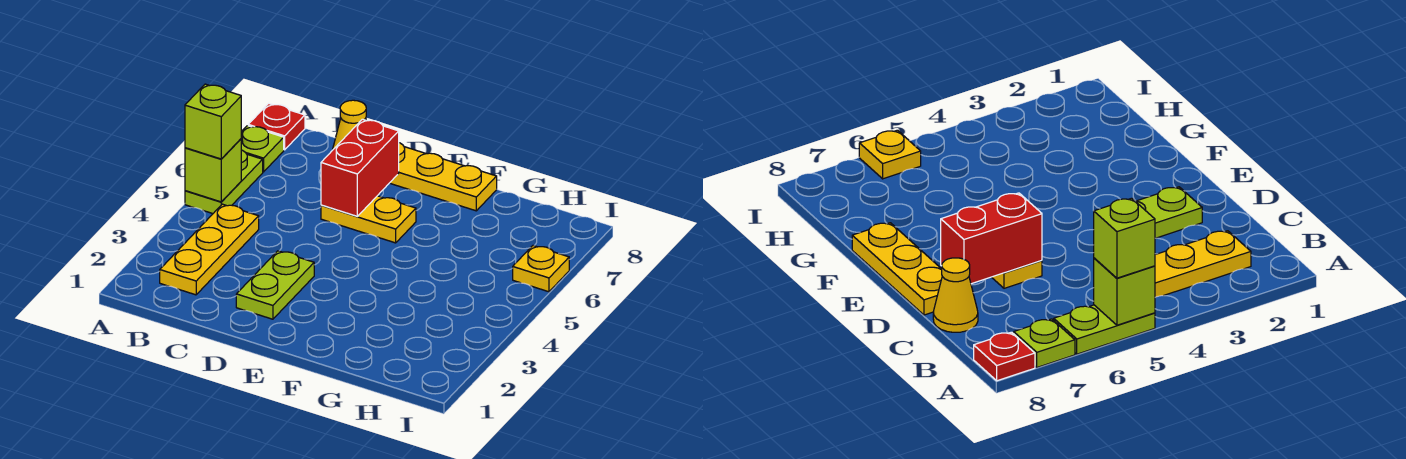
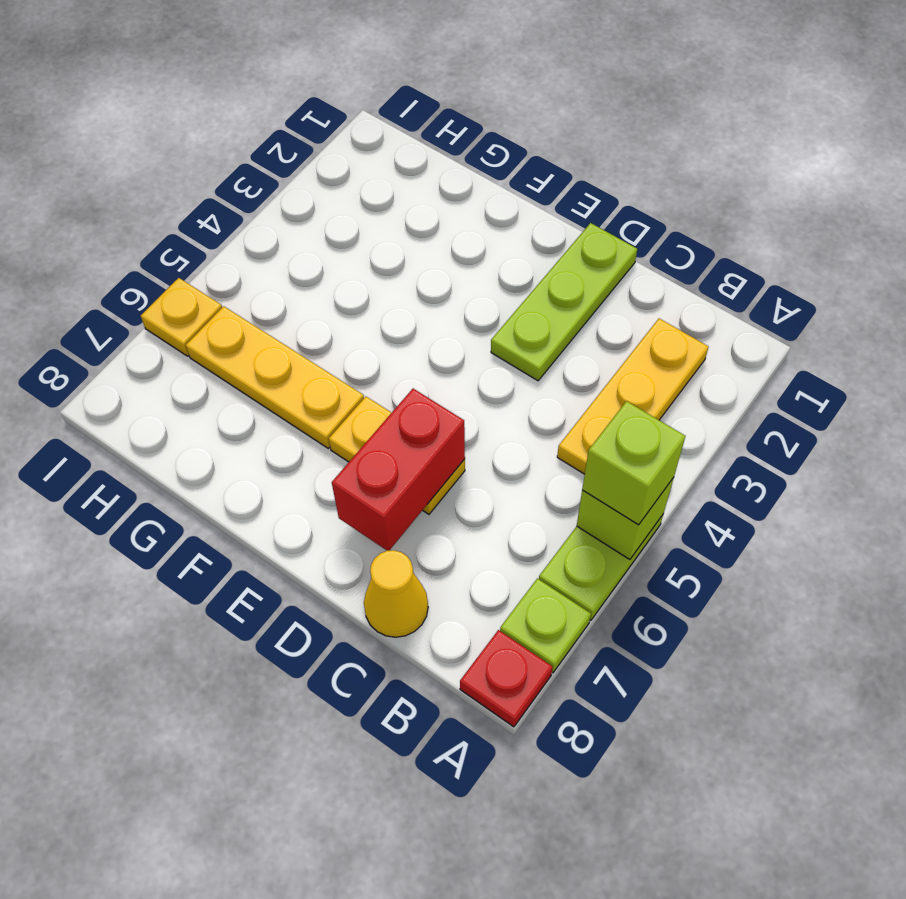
lime 1x2 plate [236,251,314,319] -> lime 1x3 plate [491,223,637,381]
yellow 1x3 plate [390,143,497,211] -> yellow 1x3 plate moved to [186,306,364,449]

